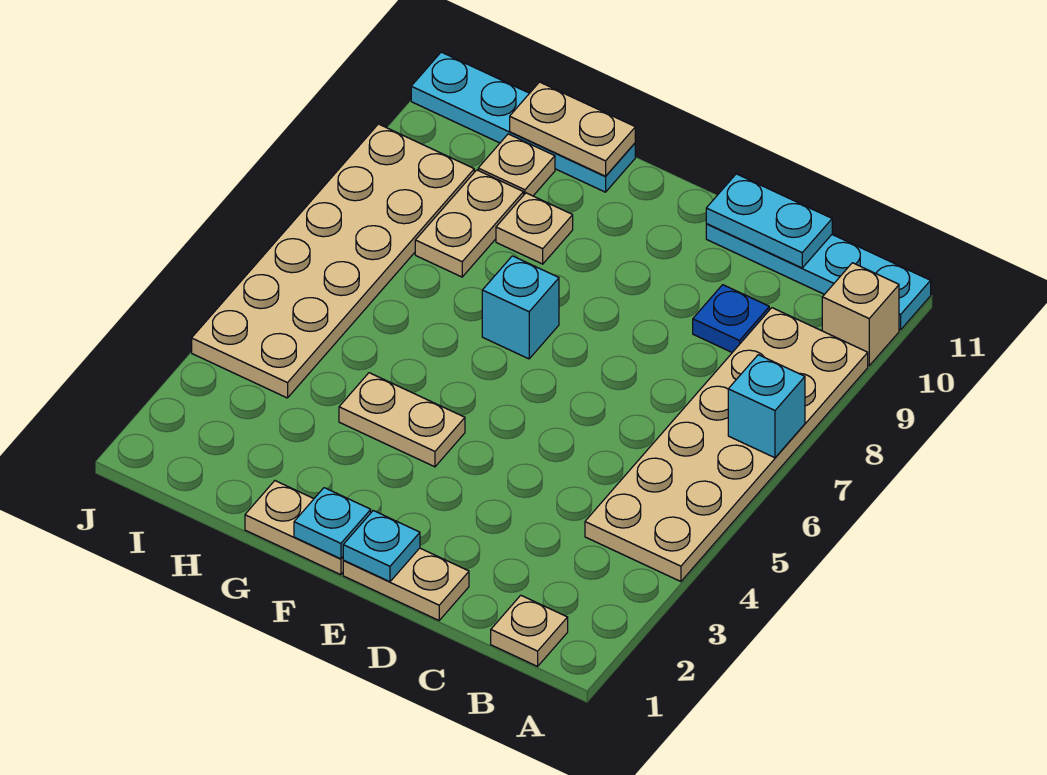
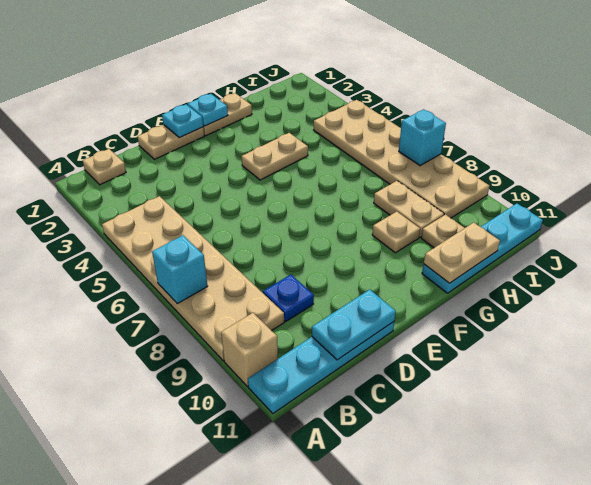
cyan 1x1 brick [482,256,559,359] -> cyan 1x1 brick moved to [399,109,446,166]

